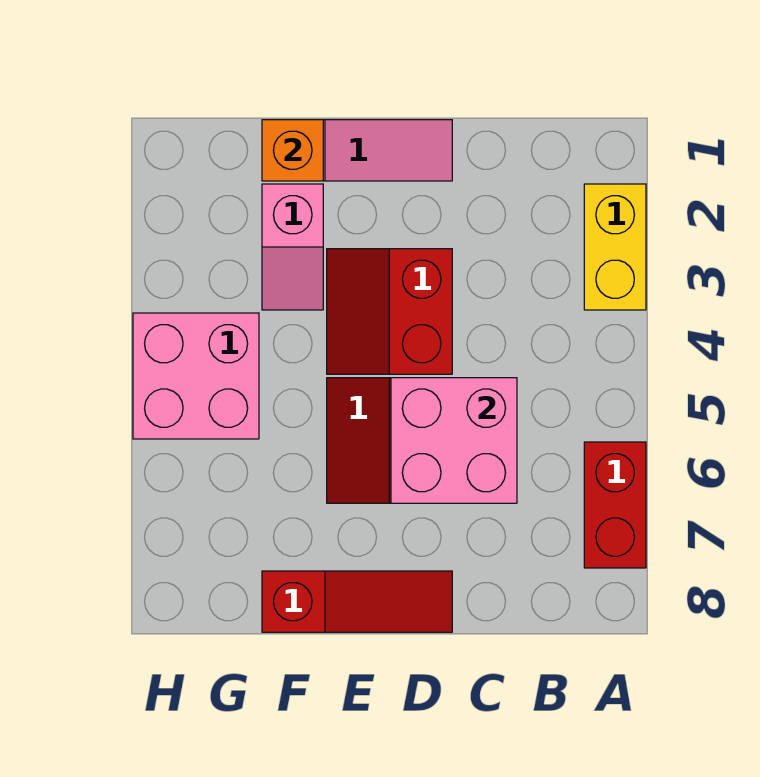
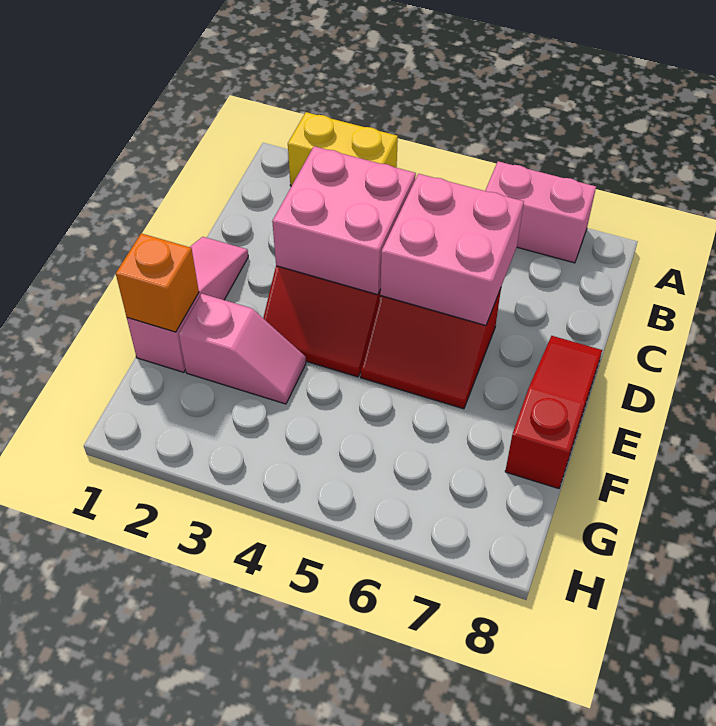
red 1x2 brick [584,442,646,568] -> pink 1x2 brick [485,161,596,263]
pink 2x2 brick [133,313,259,439] -> pink 2x2 brick moved to [272,146,416,295]

